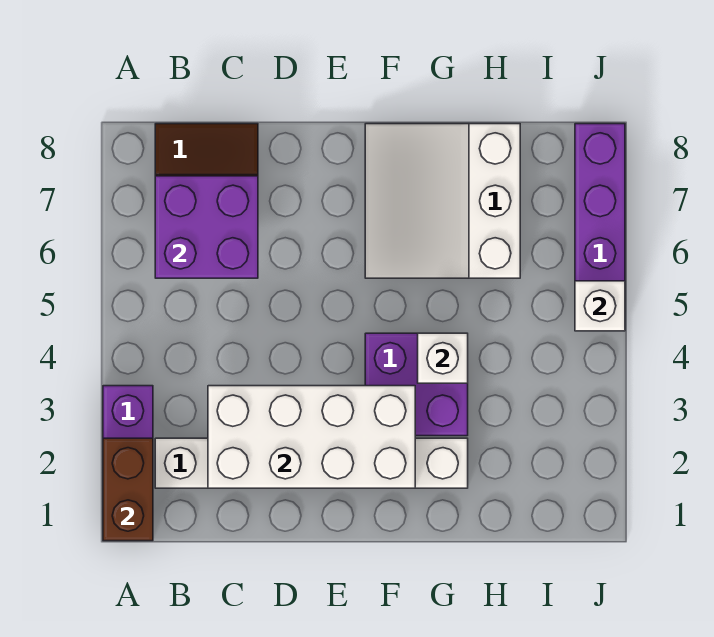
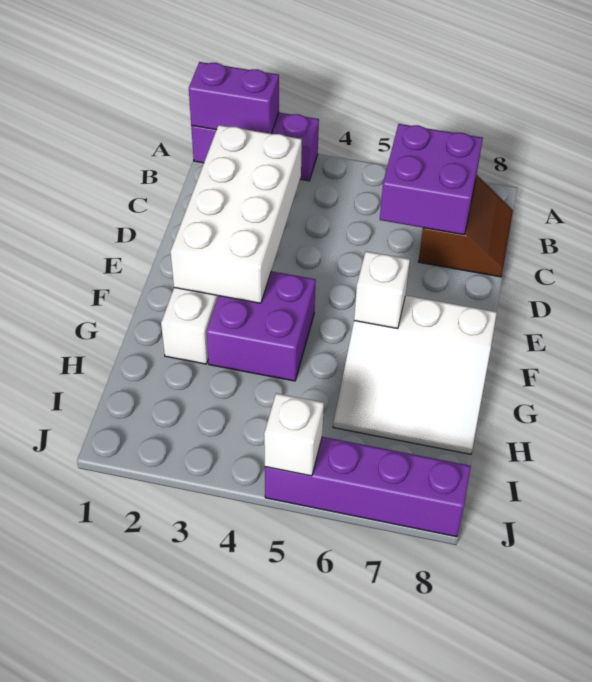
brown 1x2 brick [103,438,153,541] -> purple 1x2 brick [189,62,279,134]
white 3x3 slope [365,124,520,278] -> white 3x3 slope turned to [333,295,497,454]
white 1x1 brick [418,333,468,383] -> white 1x1 brick moved to [354,251,410,329]

